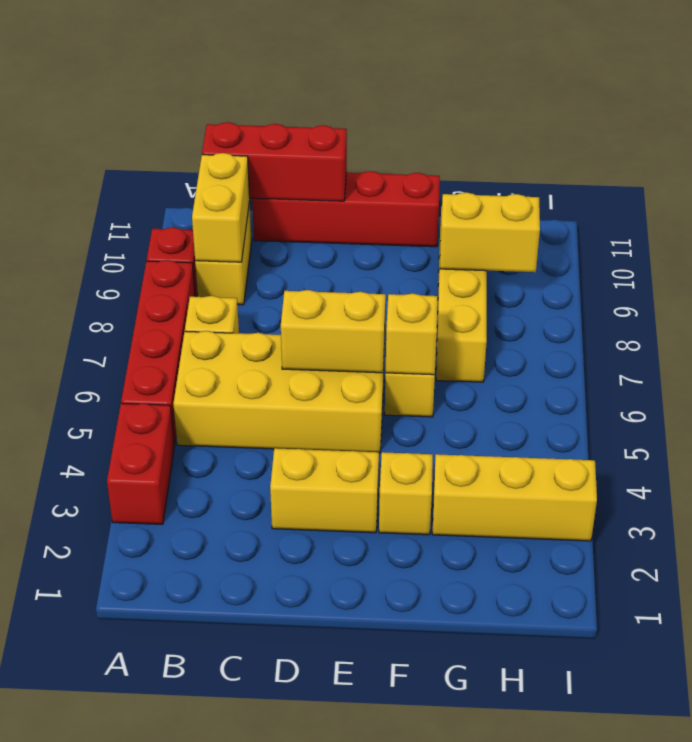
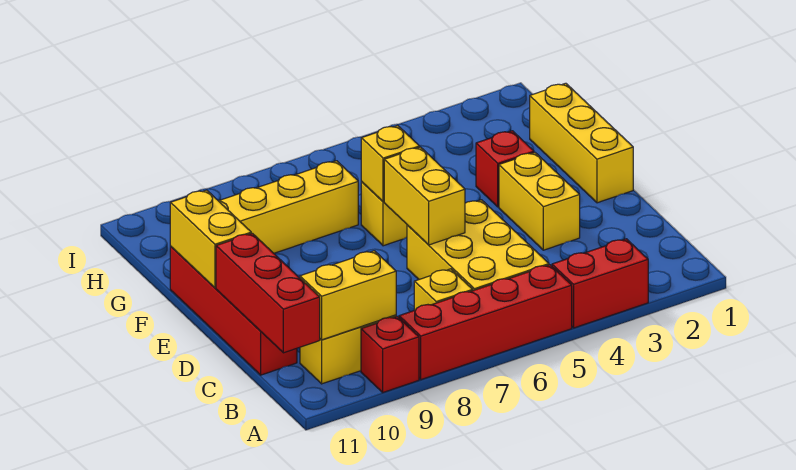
yellow 2x4 brick [173,331,385,453] -> yellow 2x3 brick [407,200,549,290]
yellow 1x1 brick [379,452,433,535] -> red 1x1 brick [476,131,534,207]
yellow 1x3 brick [432,454,597,541] -> yellow 1x3 brick moved to [530,83,633,203]
yellow 1x2 brick [440,192,540,272] -> yellow 1x2 brick moved to [170,190,251,288]

